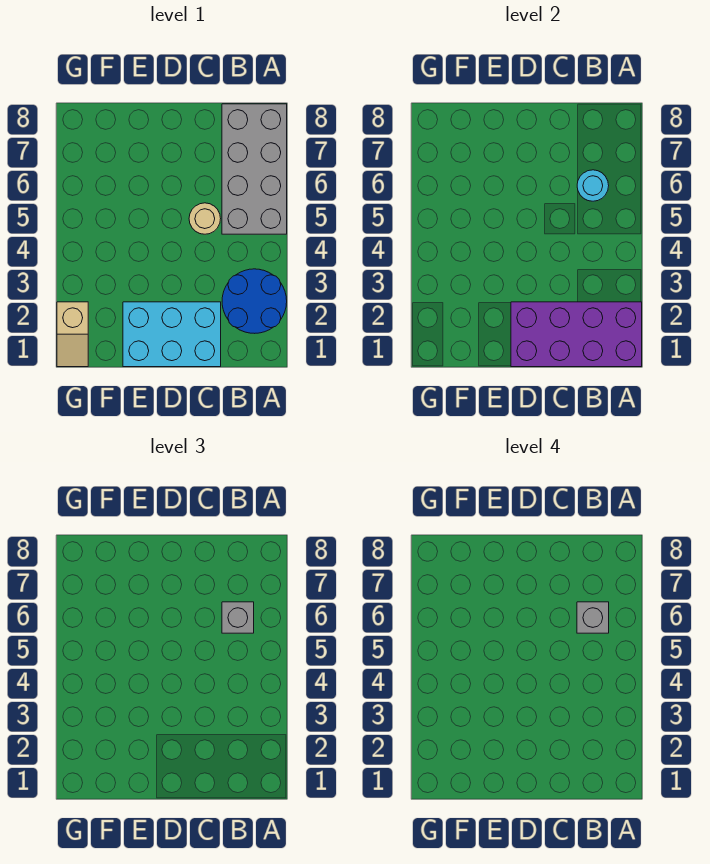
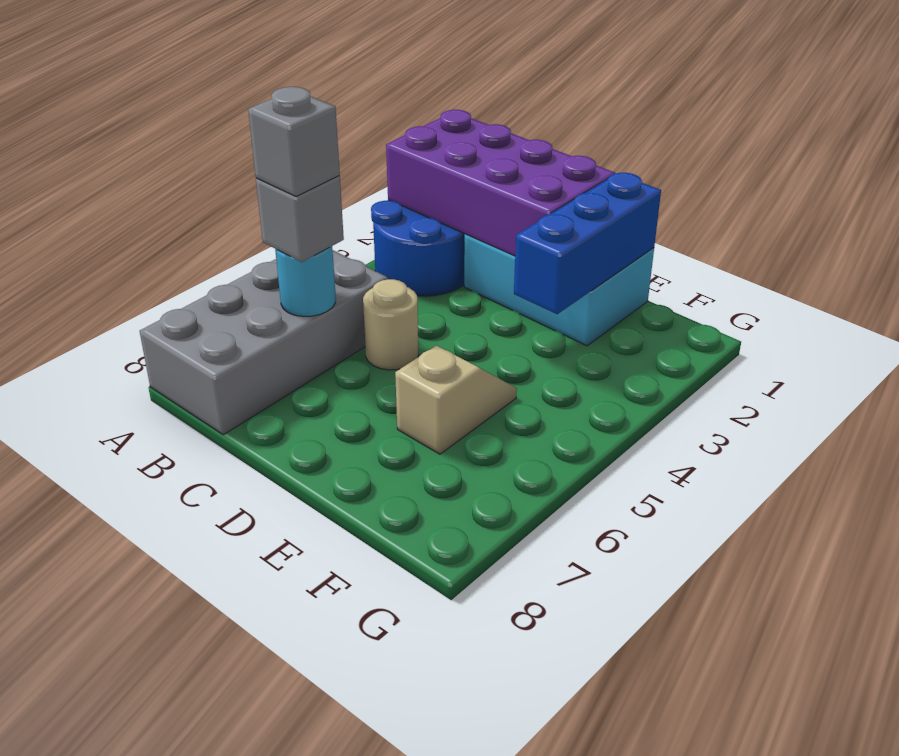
none -> blue 1x3 brick [514,173,661,314]
tan 1x2 slope [57,302,88,367] -> tan 1x2 slope moved to [395,346,517,454]

